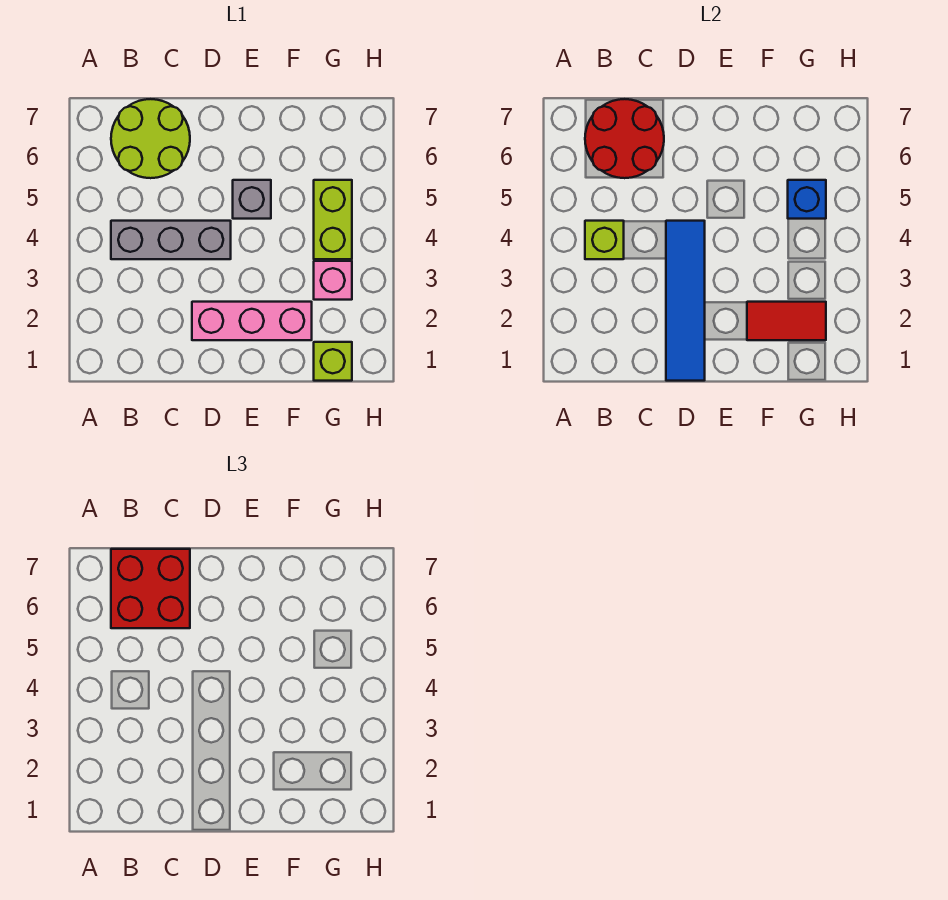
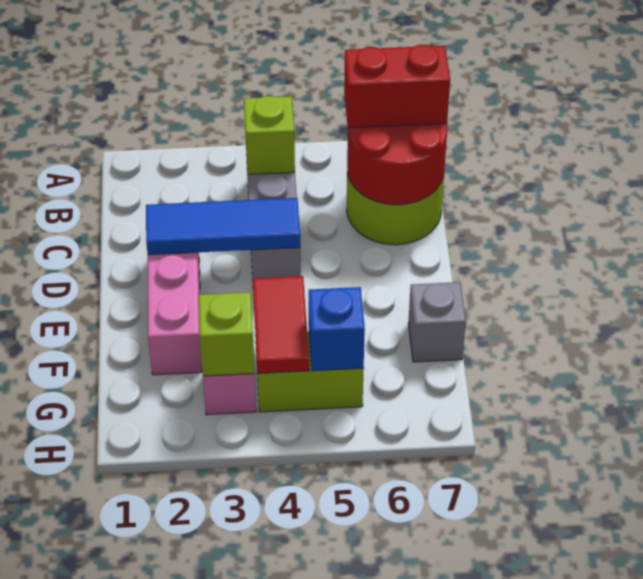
red 2x2 brick [111,549,190,628] -> red 1x2 brick [344,45,450,128]
blue 1x4 tile [666,221,705,381] -> blue 1x3 tile [146,198,300,255]
grey 1x1 brick [233,180,271,219] -> grey 1x1 brick moved to [408,282,466,362]
red 1x2 tile [747,302,826,340] -> red 1x2 tile moved to [252,276,309,373]
lime 1x1 brick [314,342,352,381] -> lime 1x1 brick moved to [198,292,255,376]

